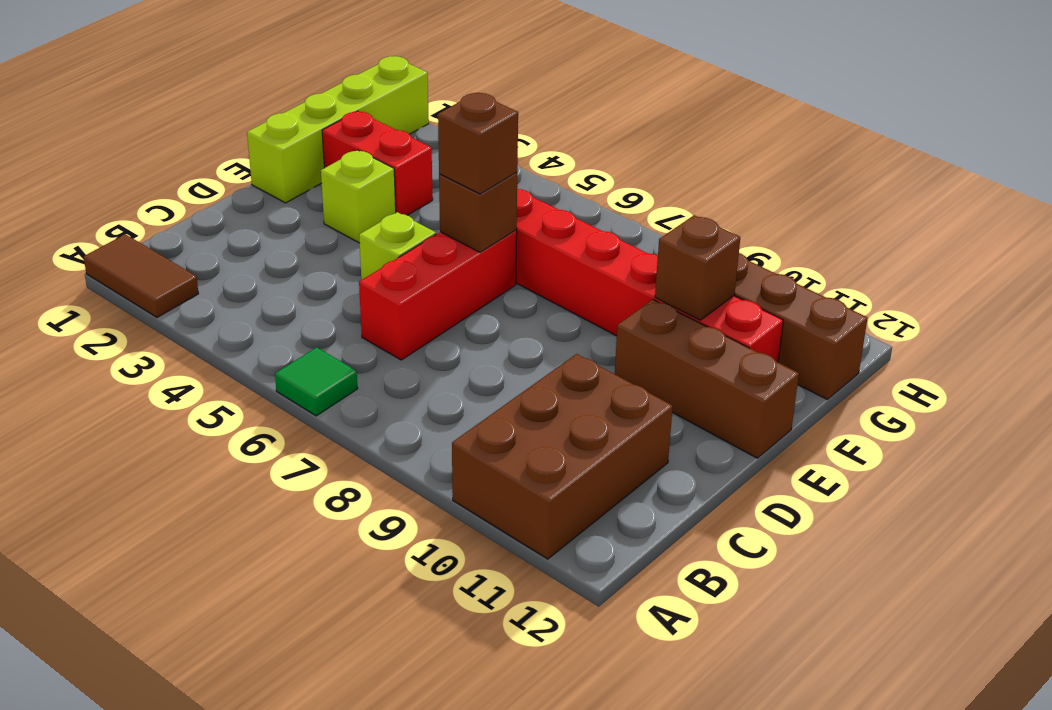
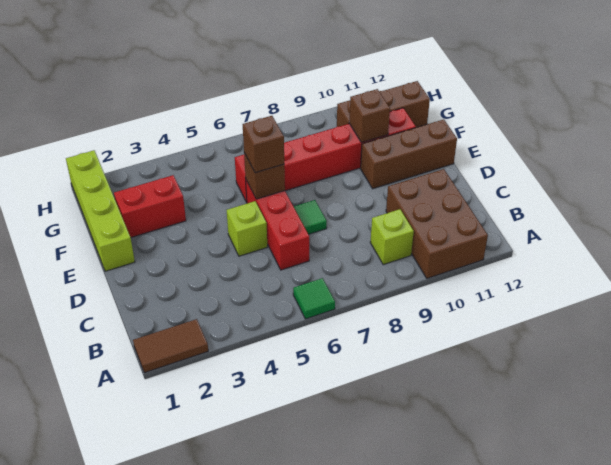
none -> green 1x1 tile [294,200,327,234]
lime 1x1 brick [321,150,396,243] -> lime 1x1 brick moved to [370,209,414,265]

